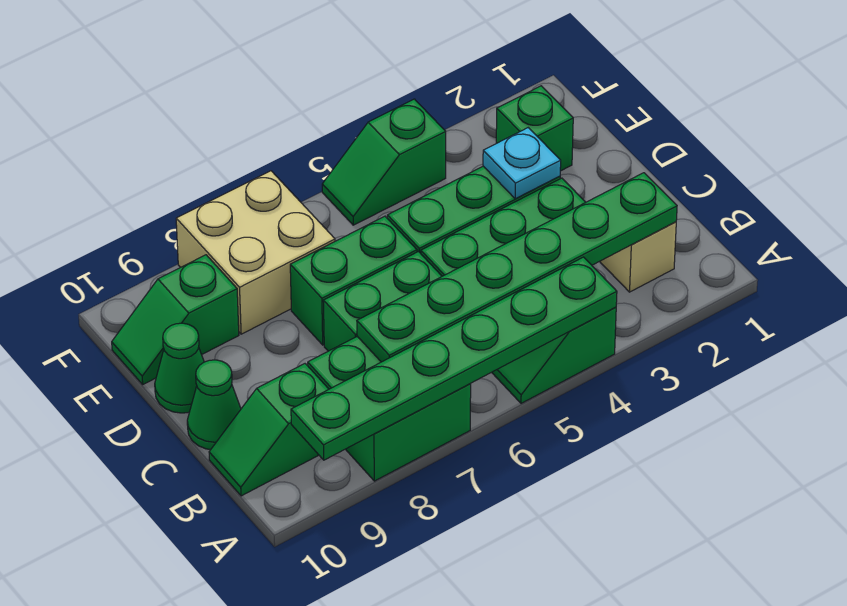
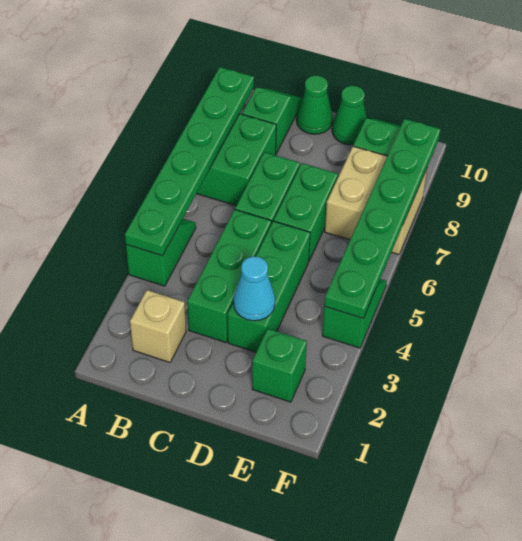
green 1x6 plate [357,173,677,362] -> green 1x6 plate moved to [324,119,440,318]
cyan 1x1 plate [483,128,561,199] -> cyan 1x1 cone [234,256,275,321]

